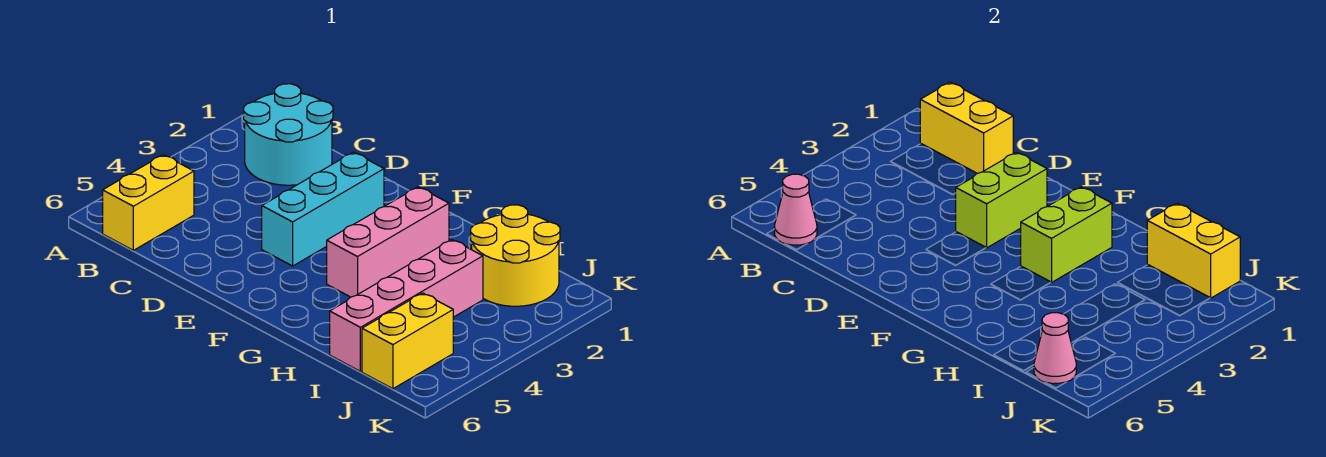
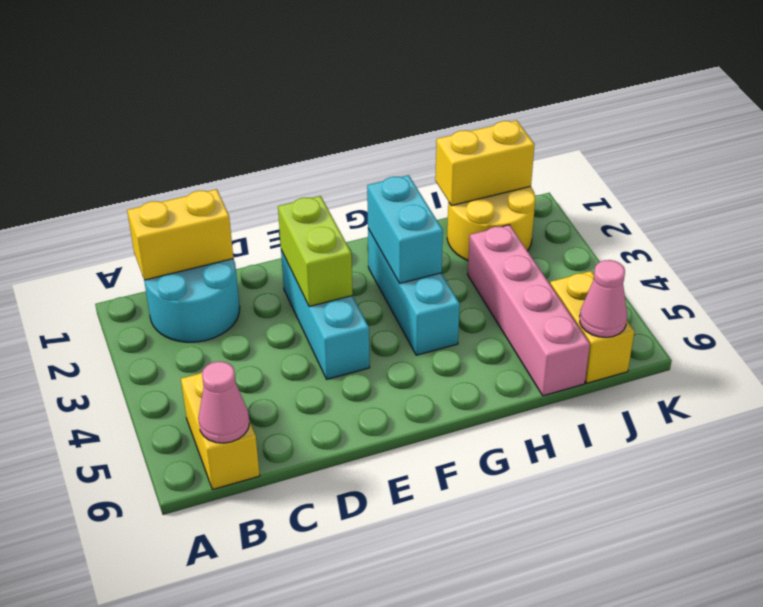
pink 1x3 brick [327,187,449,297] -> cyan 1x3 brick [368,229,460,355]
lime 1x2 brick [1021,187,1112,283] -> cyan 1x2 brick [367,175,443,283]

